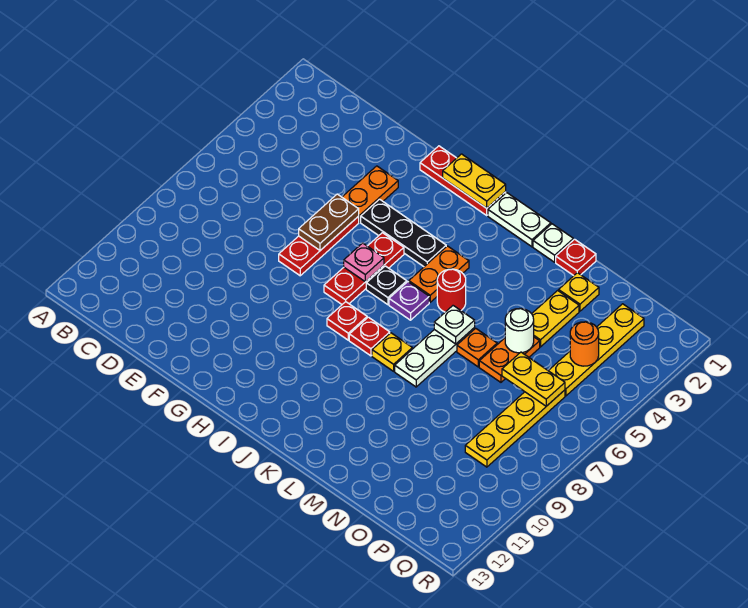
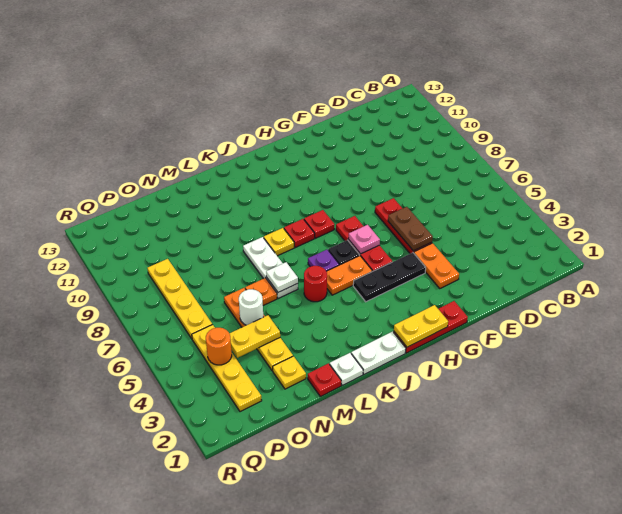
orange 1x2 plate [409,246,469,302] -> orange 1x2 plate turned to [326,256,372,295]
yellow 1x2 plate [502,352,565,406] -> yellow 1x2 plate moved to [230,315,280,358]

